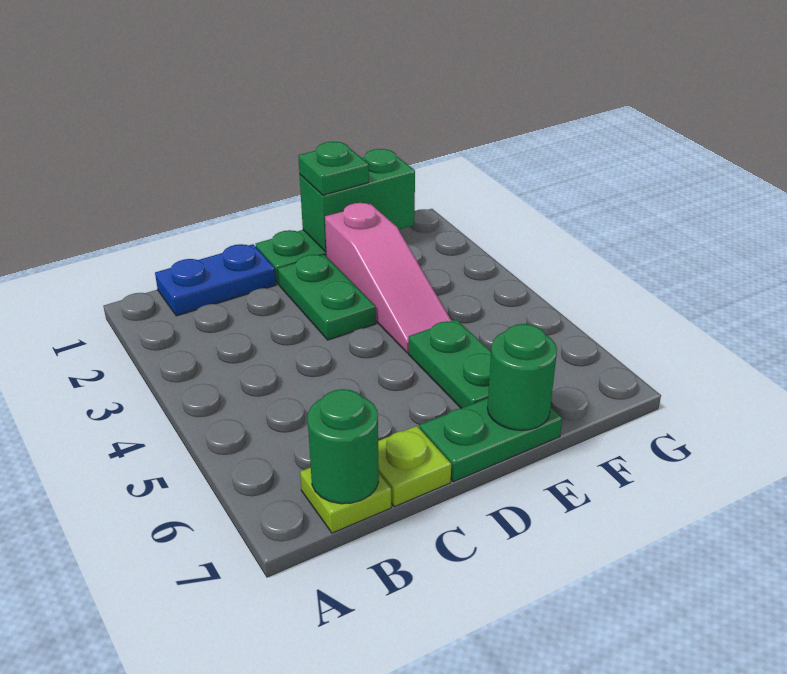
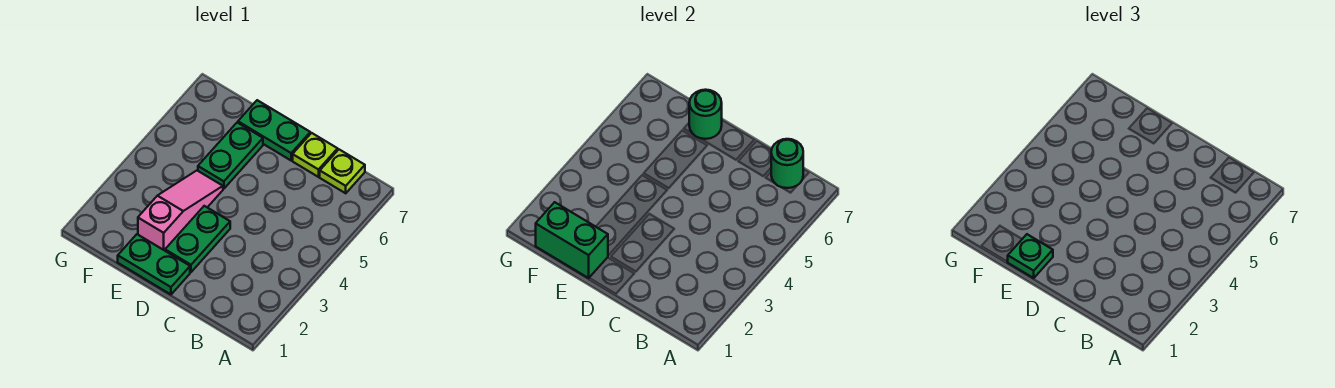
blue 1x2 plate [155,244,276,316] -> none

